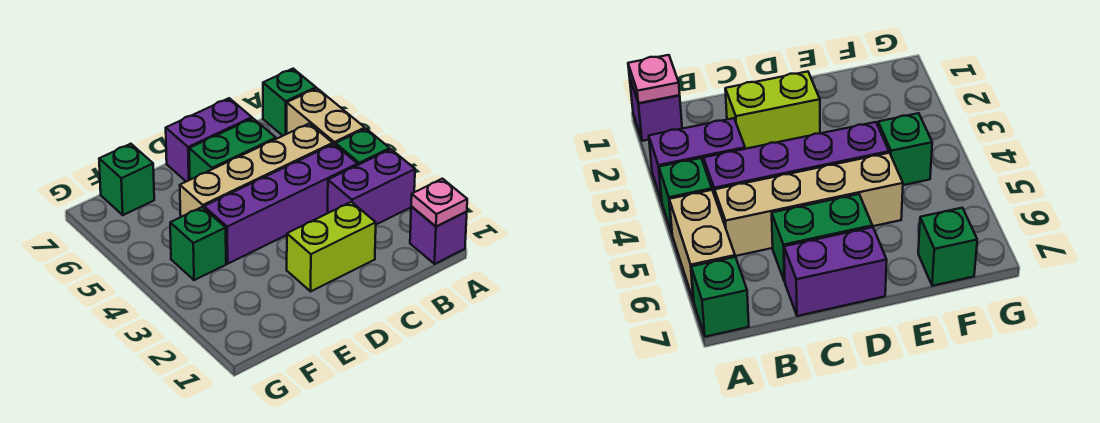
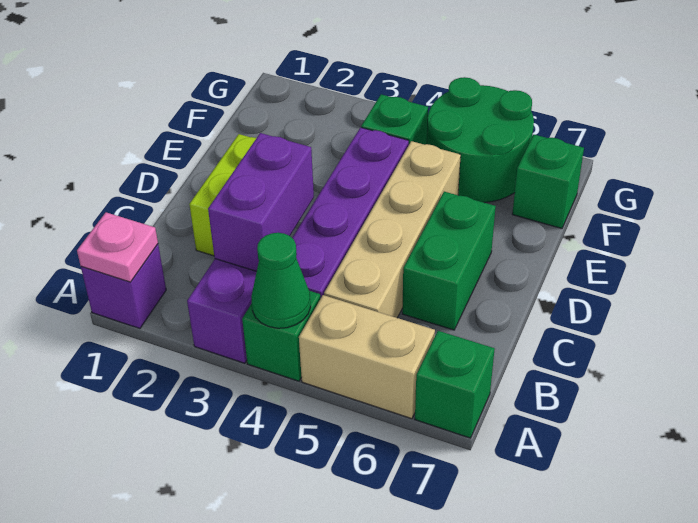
none -> green 1x1 cone [251,233,311,328]
purple 1x2 brick [166,98,252,182] -> purple 1x2 brick moved to [208,133,314,271]
none -> green 2x2 round brick [427,77,534,203]

